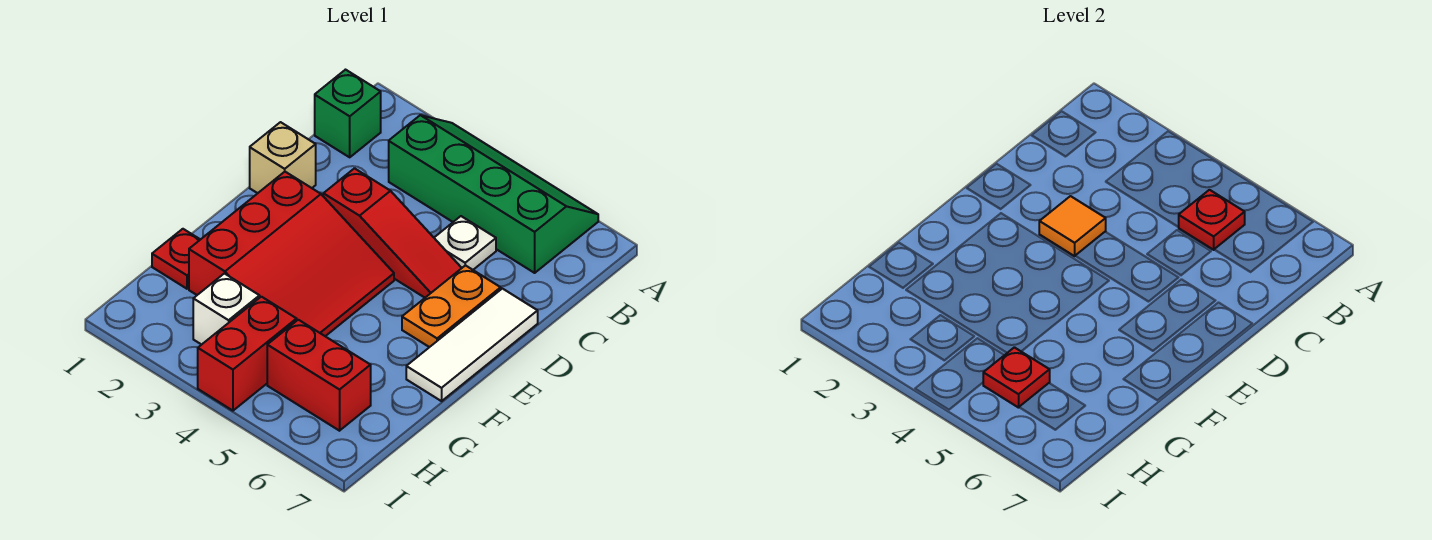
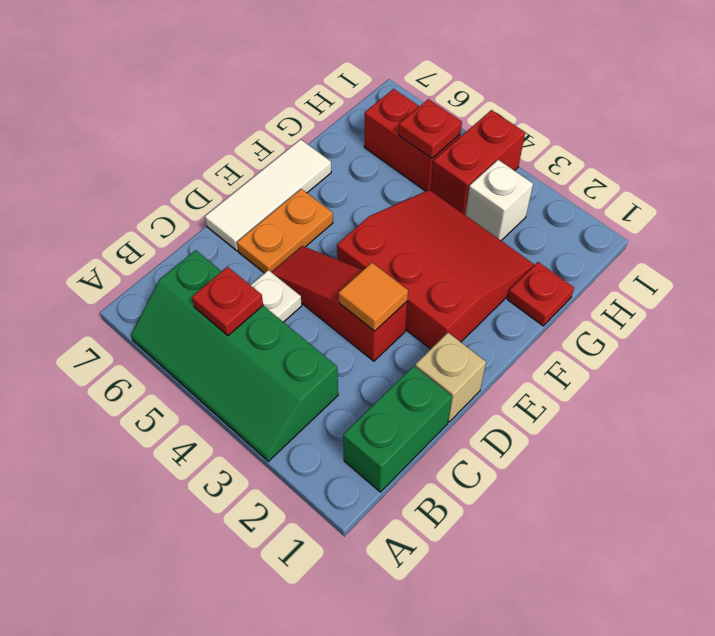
green 1x1 brick [315,70,381,157] -> green 1x2 brick [343,366,452,492]
red 3x3 slope [189,172,394,336] -> red 3x3 slope turned to [337,190,534,349]

